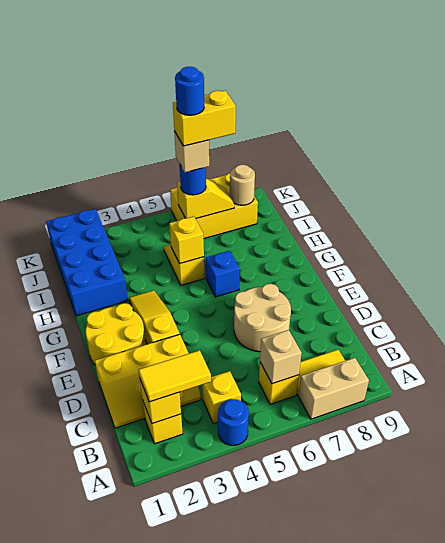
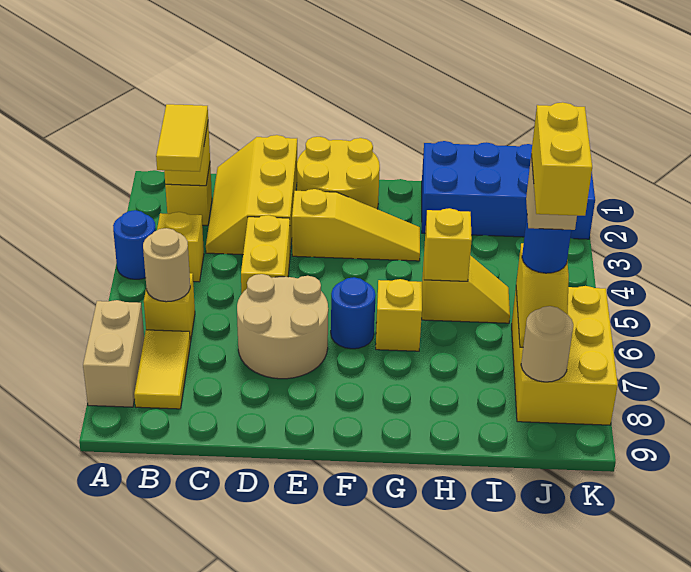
tan 1x1 brick [260,330,302,384] -> tan 1x1 round brick [143,228,190,302]
none -> yellow 1x2 brick [241,215,290,293]
blue 1x1 brick [206,251,240,297] -> yellow 1x1 brick [376,279,422,351]
blue 1x1 round brick [175,67,204,115] -> blue 1x1 round brick moved to [331,277,375,349]

